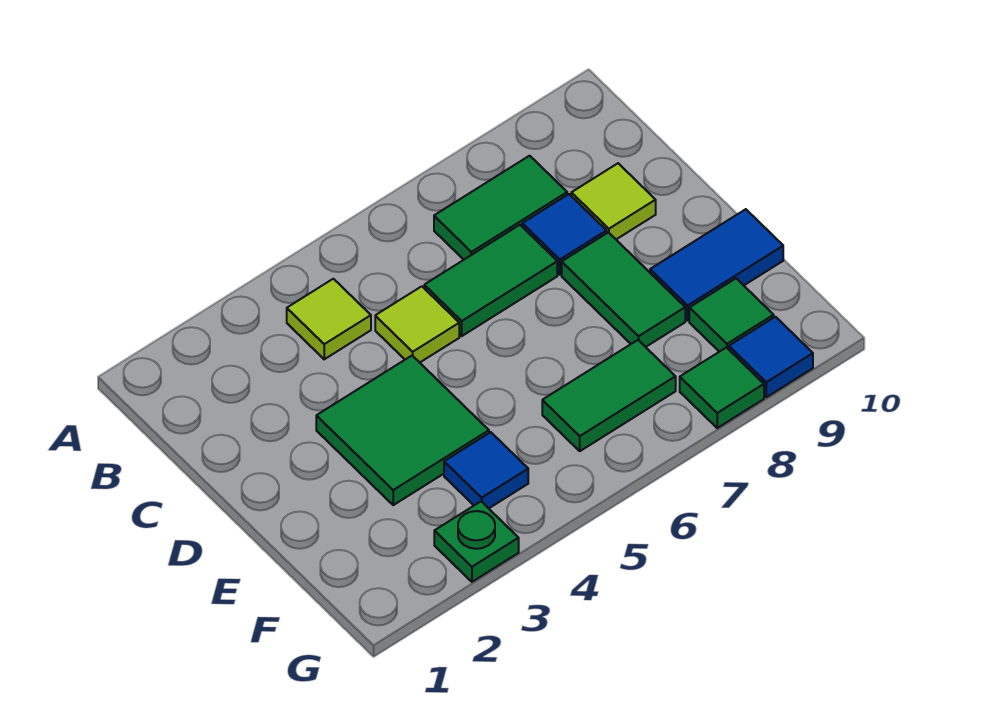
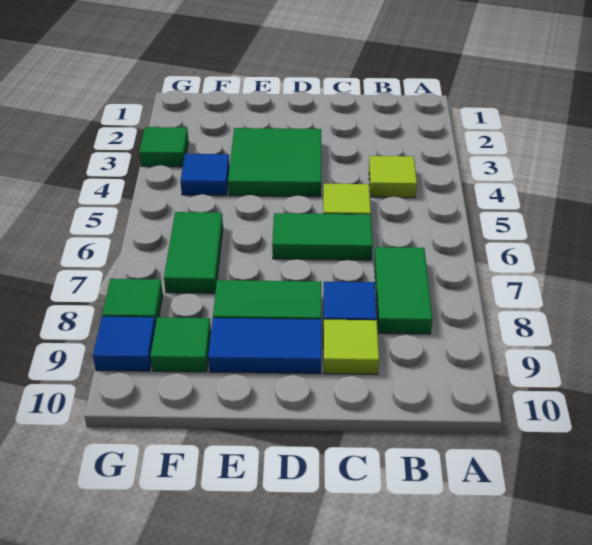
green 1x2 tile [424,225,557,336] -> green 1x2 tile turned to [272,213,373,260]
blue 1x2 tile [650,209,783,320] -> blue 1x2 tile turned to [208,318,321,374]
green 1x1 plate [434,502,519,582] -> green 1x1 tile [139,127,189,167]

